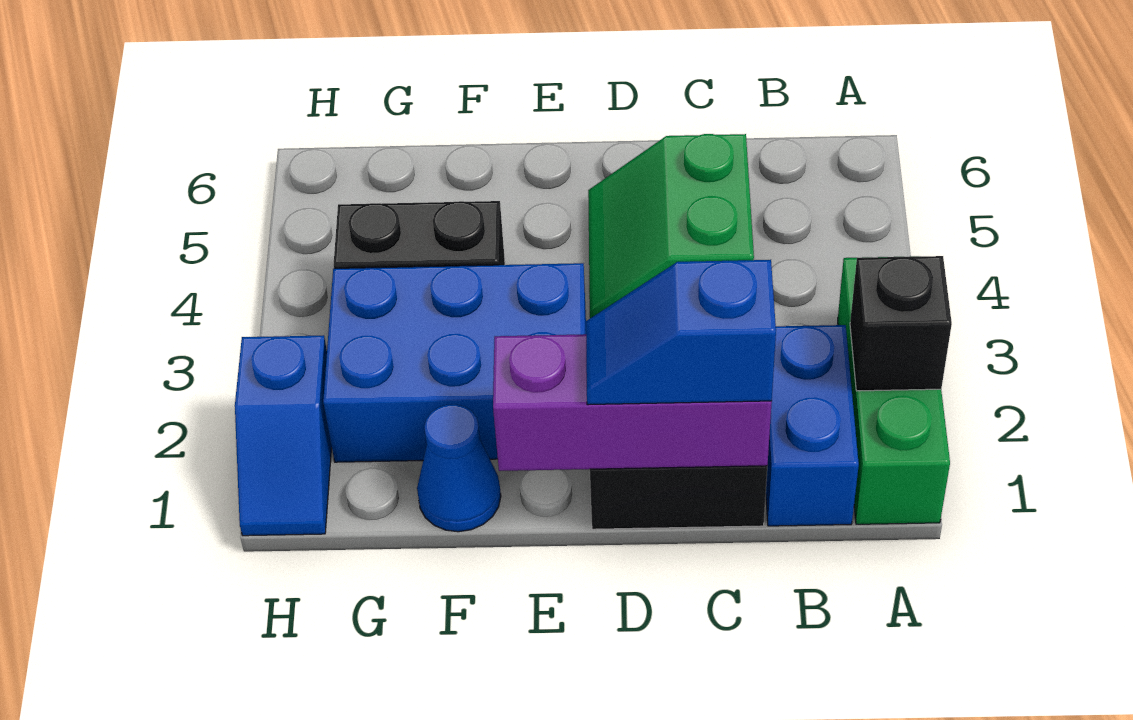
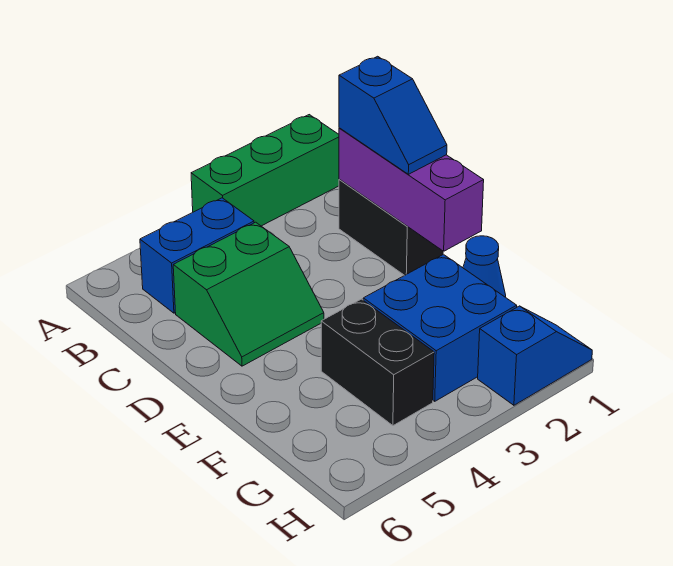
black 1x1 brick [850,256,952,391] -> none
blue 1x2 brick [766,325,859,526] -> blue 1x2 brick moved to [140,198,254,313]
blue 2x3 brick [323,263,586,462] -> blue 2x2 brick [363,254,517,401]

